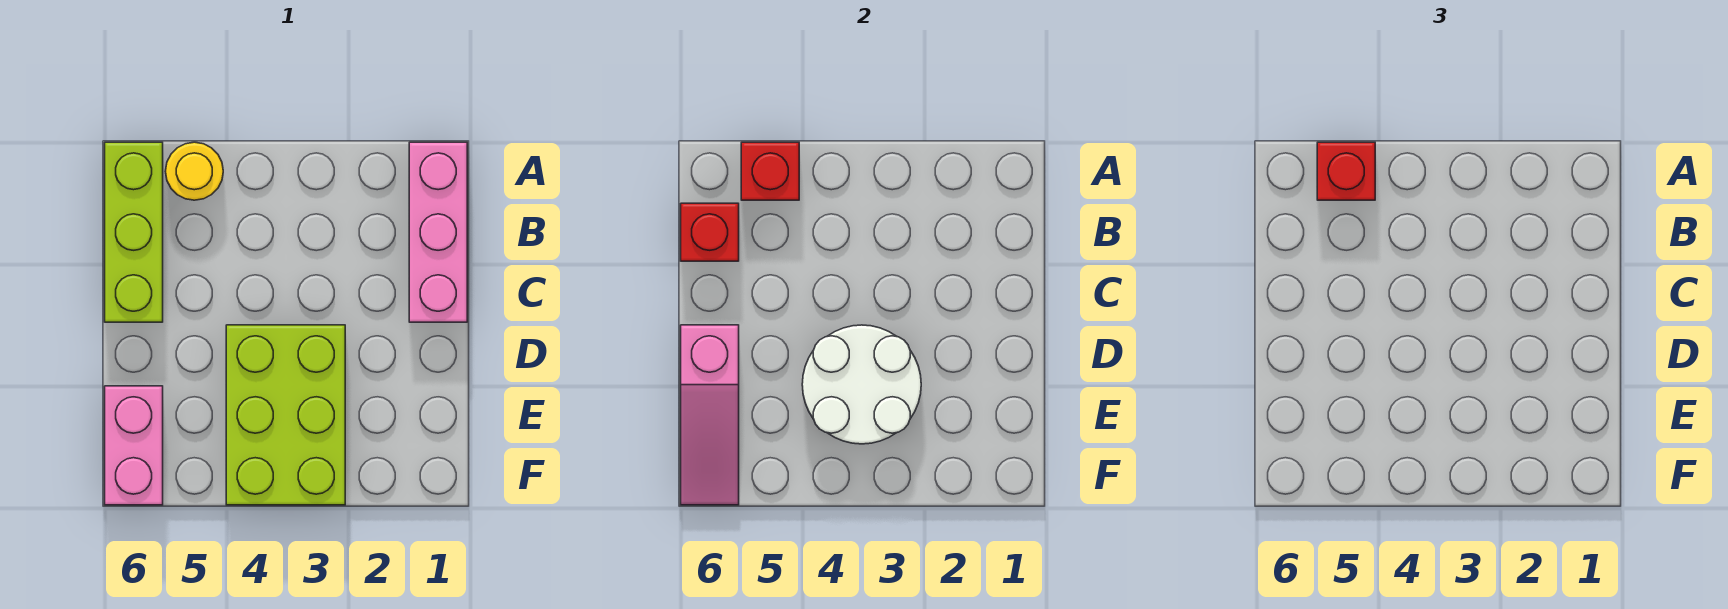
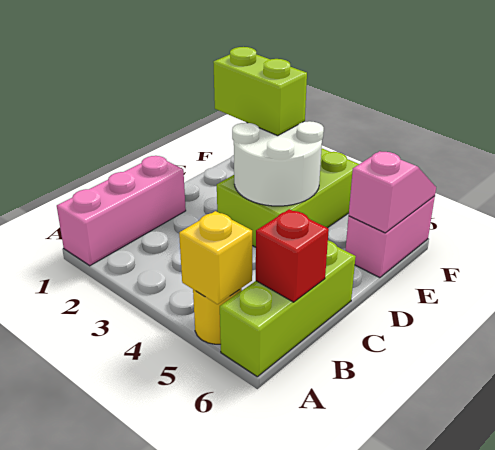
red 1x1 brick [741,142,799,200] -> yellow 1x1 brick [179,211,252,304]
red 1x1 brick [1317,142,1375,200] -> none
pink 1x3 slope [681,325,739,505] -> pink 1x2 slope [349,151,436,233]
none -> lime 1x2 brick [213,47,307,136]

